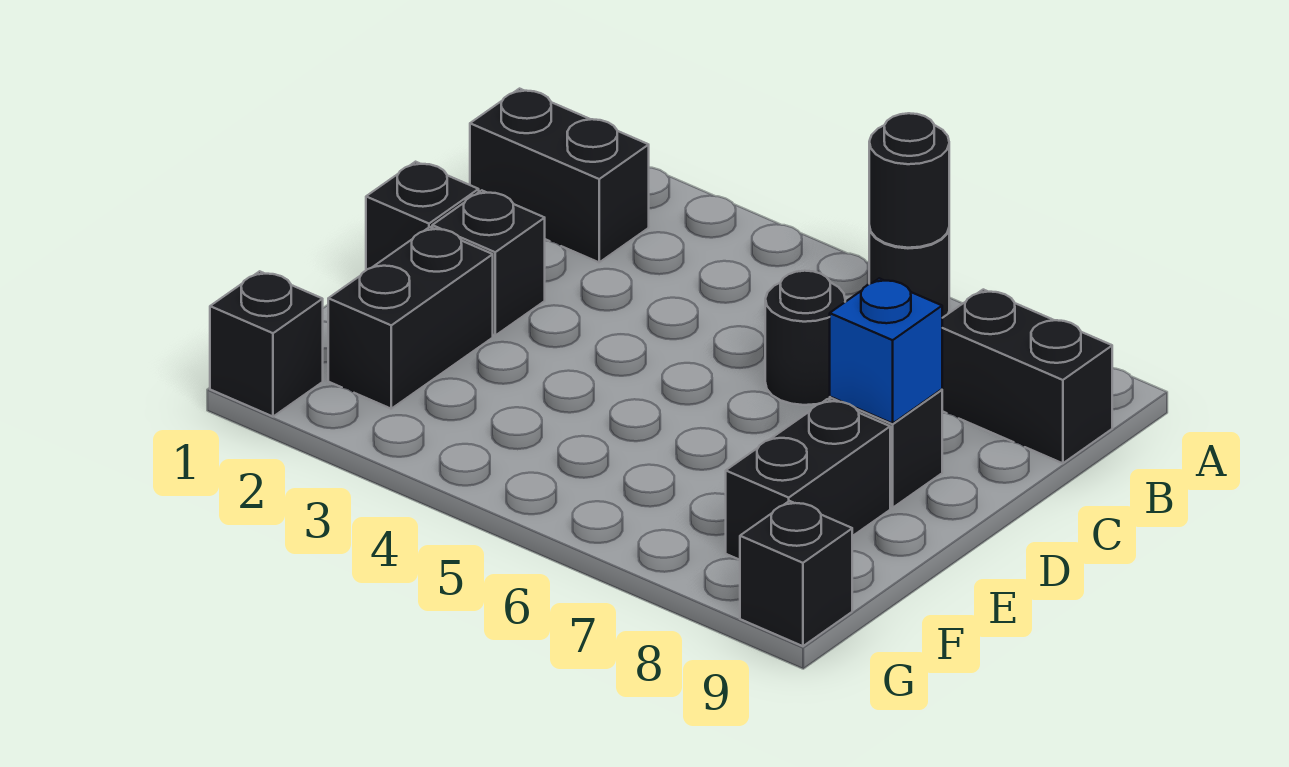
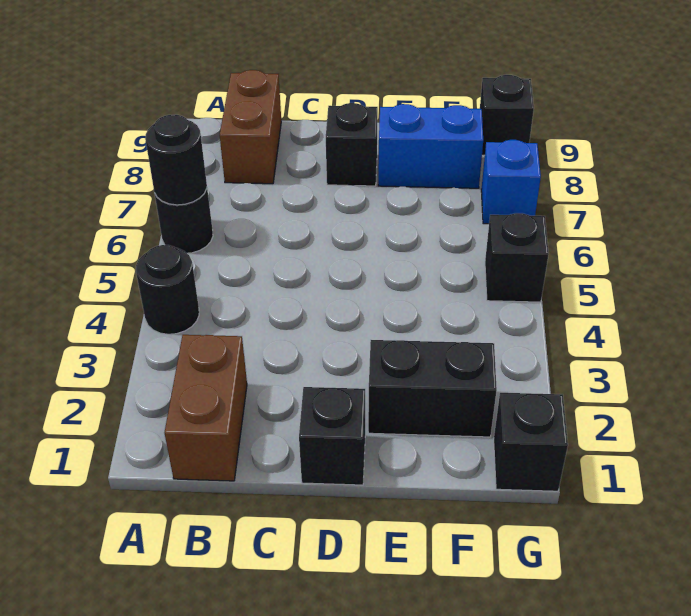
black 1x2 brick [470,89,649,262] -> brown 1x2 brick [165,335,247,481]
black 1x2 brick [942,290,1112,463] -> brown 1x2 brick [220,70,281,184]
black 1x1 round brick [765,271,845,405] -> black 1x1 round brick moved to [136,245,199,334]
black 1x1 brick [432,190,545,335] -> black 1x1 brick moved to [485,213,549,302]
blue 1x1 brick [830,278,942,424] -> blue 1x1 brick moved to [481,140,541,224]
black 1x2 brick [726,399,890,560] -> blue 1x2 brick [378,104,483,188]

